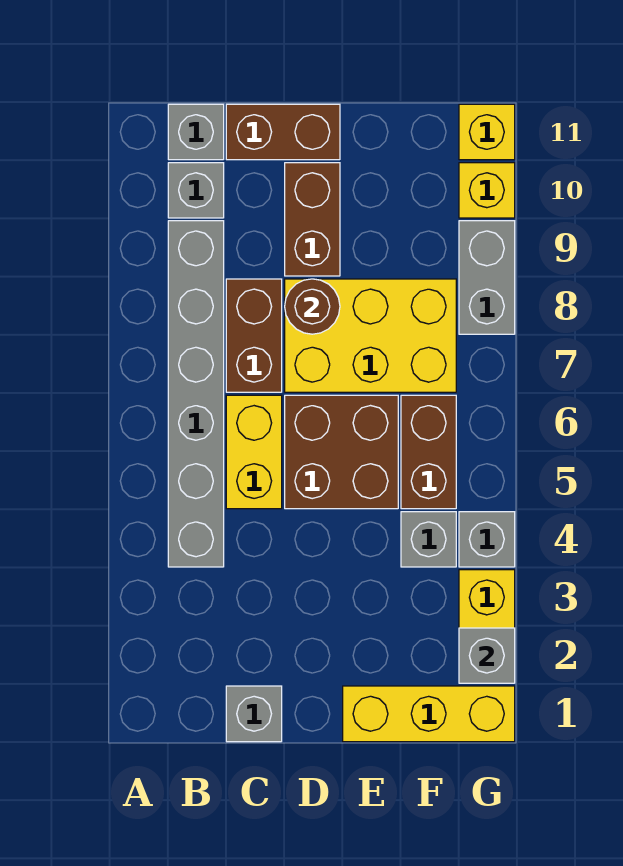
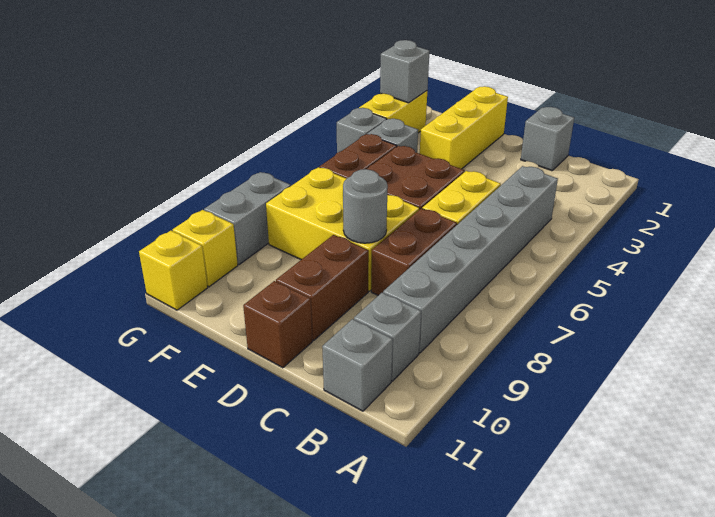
brown 1x2 brick [226,104,340,160] -> brown 1x1 brick [243,281,312,368]
brown 1x1 round brick [285,279,340,334] -> grey 1x1 round brick [343,169,388,243]
yellow 1x3 brick [343,686,515,742] -> yellow 1x3 brick turned to [420,86,508,169]

